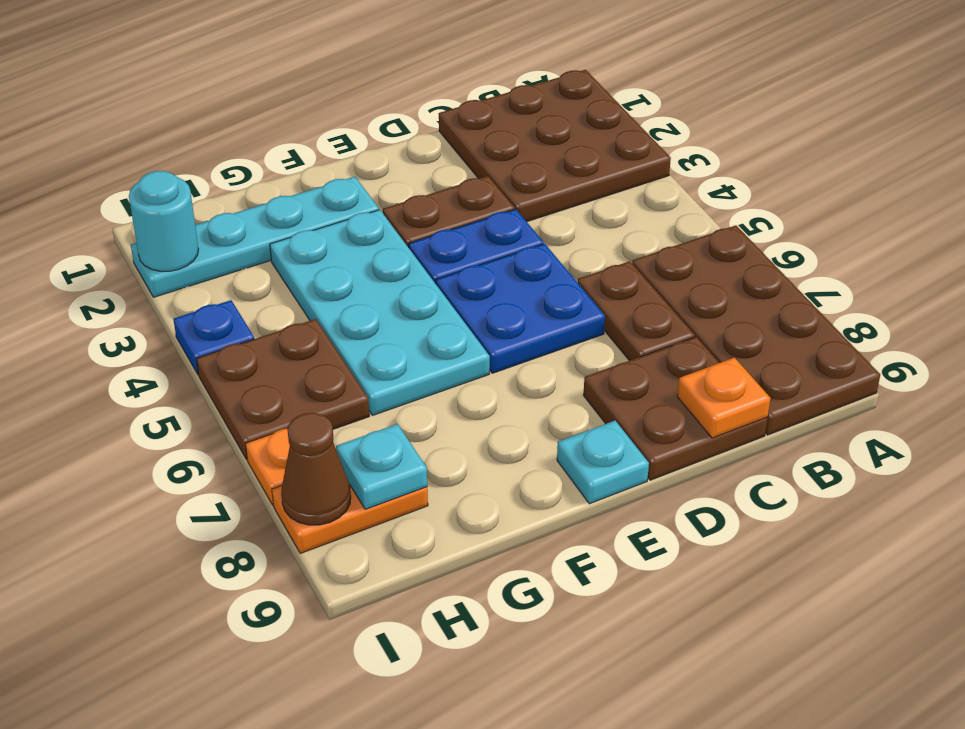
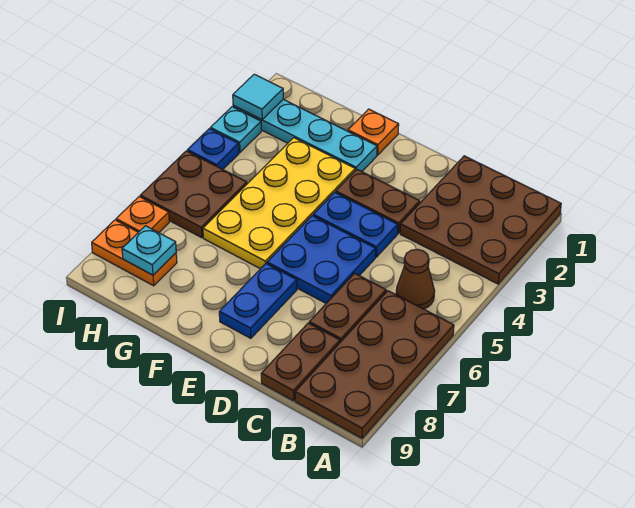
brown 2x2 plate [583,337,767,480] -> brown 1x2 plate [261,323,340,401]
orange 1x1 plate [677,358,770,438] -> orange 1x1 plate moved to [348,109,399,155]
none -> blue 1x2 plate [219,264,297,338]
cyan 1x1 plate [557,421,649,504] -> cyan 1x1 plate moved to [210,107,261,152]
cyan 2x4 plate [270,210,490,415] -> yellow 2x4 plate [203,138,355,269]
cyan 1x1 round brick [129,171,199,271] -> cyan 1x1 tile [233,74,283,120]
brown 1x1 cone [281,413,351,525] -> brown 1x1 cone moved to [396,249,435,309]

